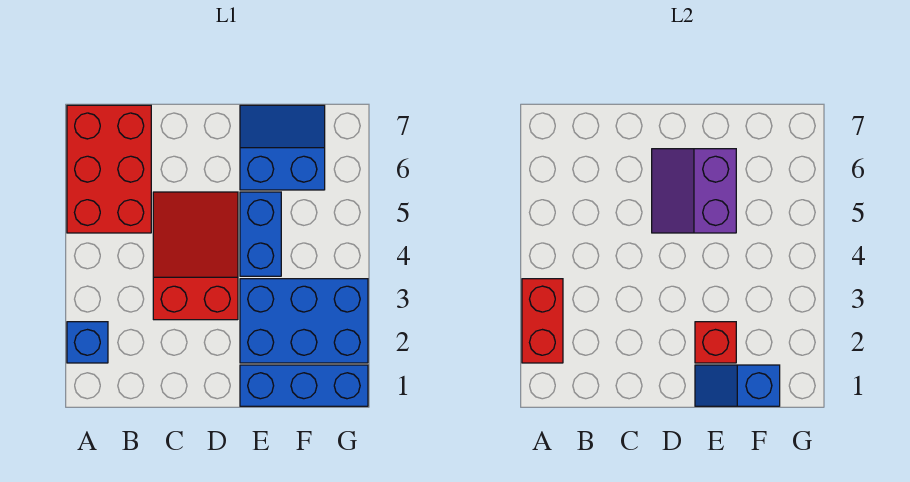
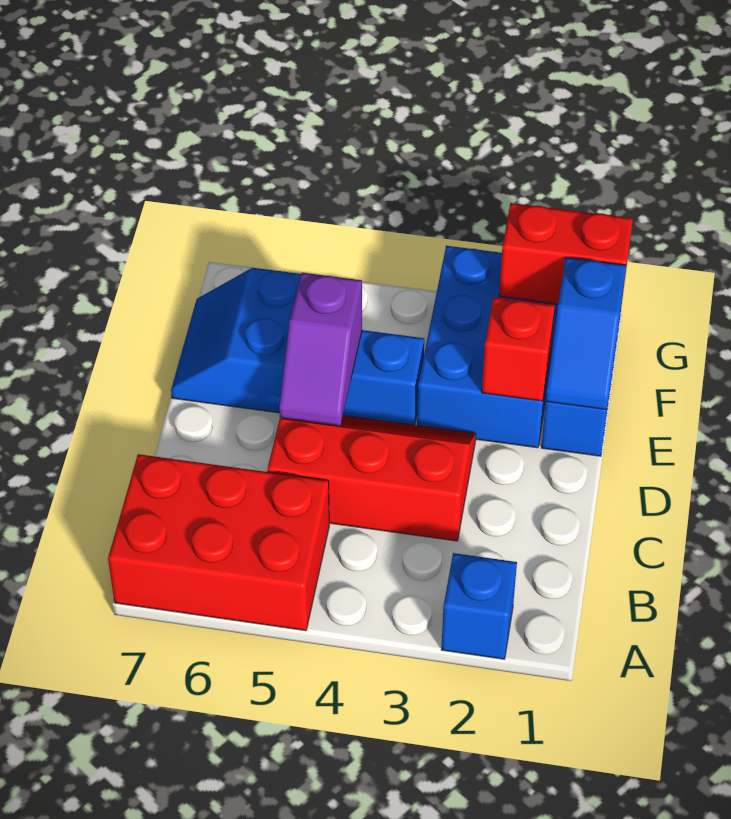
red 1x2 brick [522,279,563,363] -> red 1x2 brick moved to [499,203,633,304]
red 2x3 slope [153,192,238,320] -> red 2x3 slope turned to [267,416,476,541]
purple 2x2 slope [652,149,736,233] -> purple 1x2 slope [279,273,362,426]

